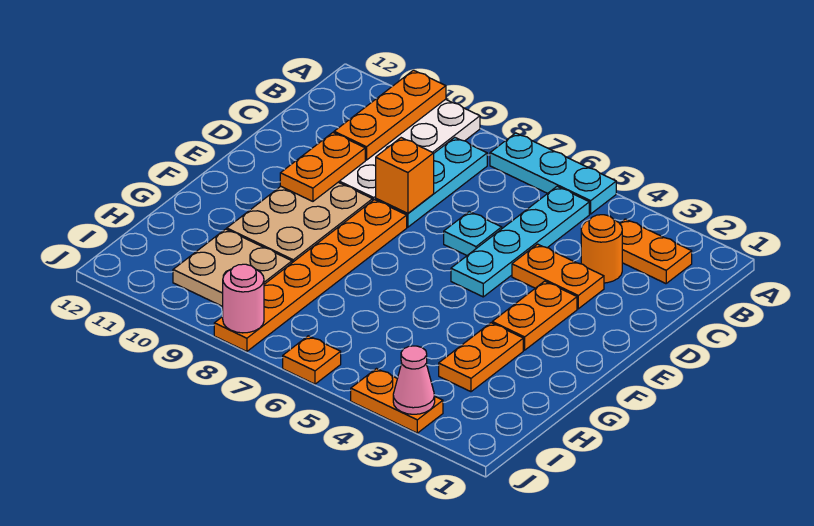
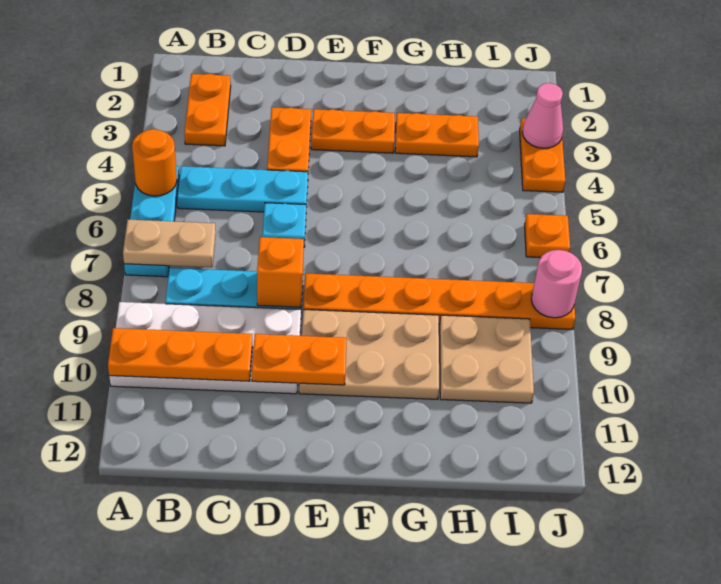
none -> tan 1x2 plate [123,220,216,267]
cyan 1x4 plate [451,186,589,297] -> cyan 1x3 plate [177,166,308,212]
orange 1x1 round brick [581,215,622,283] -> orange 1x1 round brick moved to [132,129,177,196]

